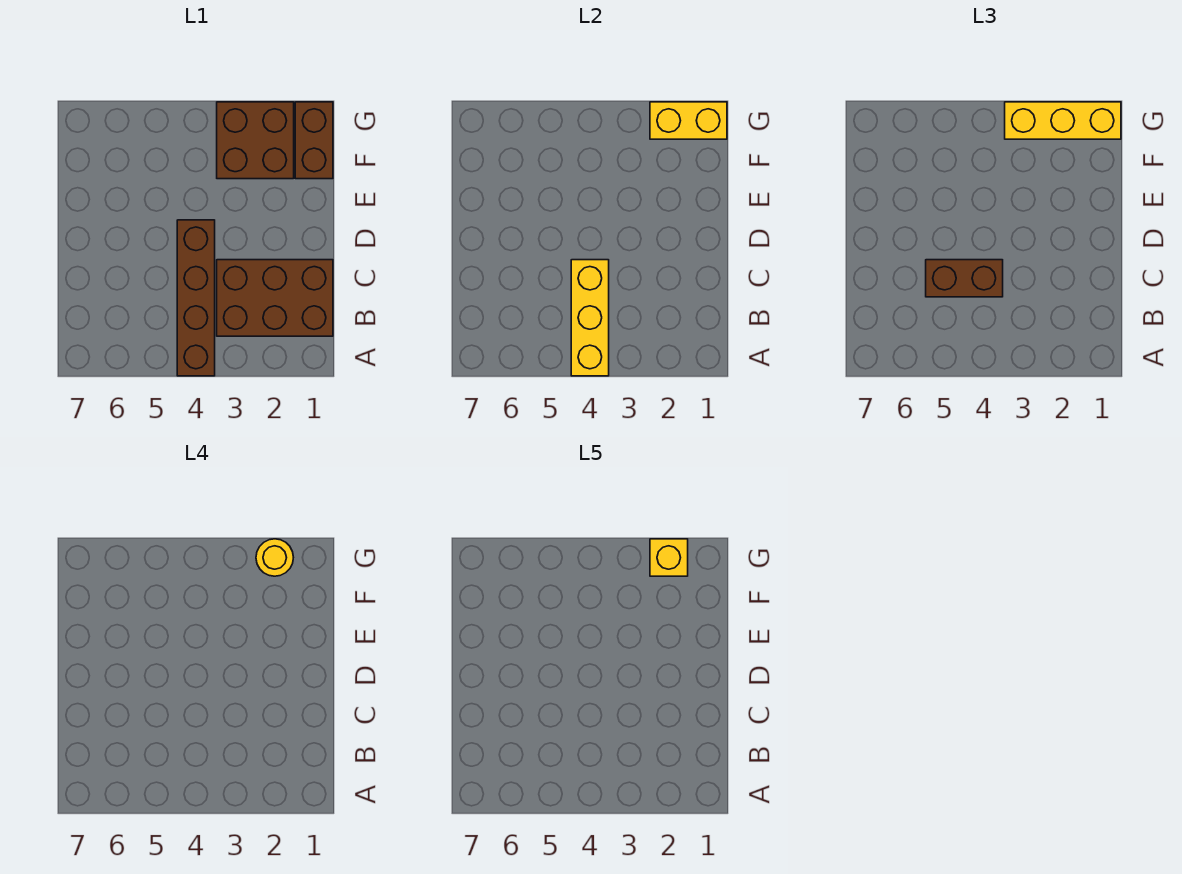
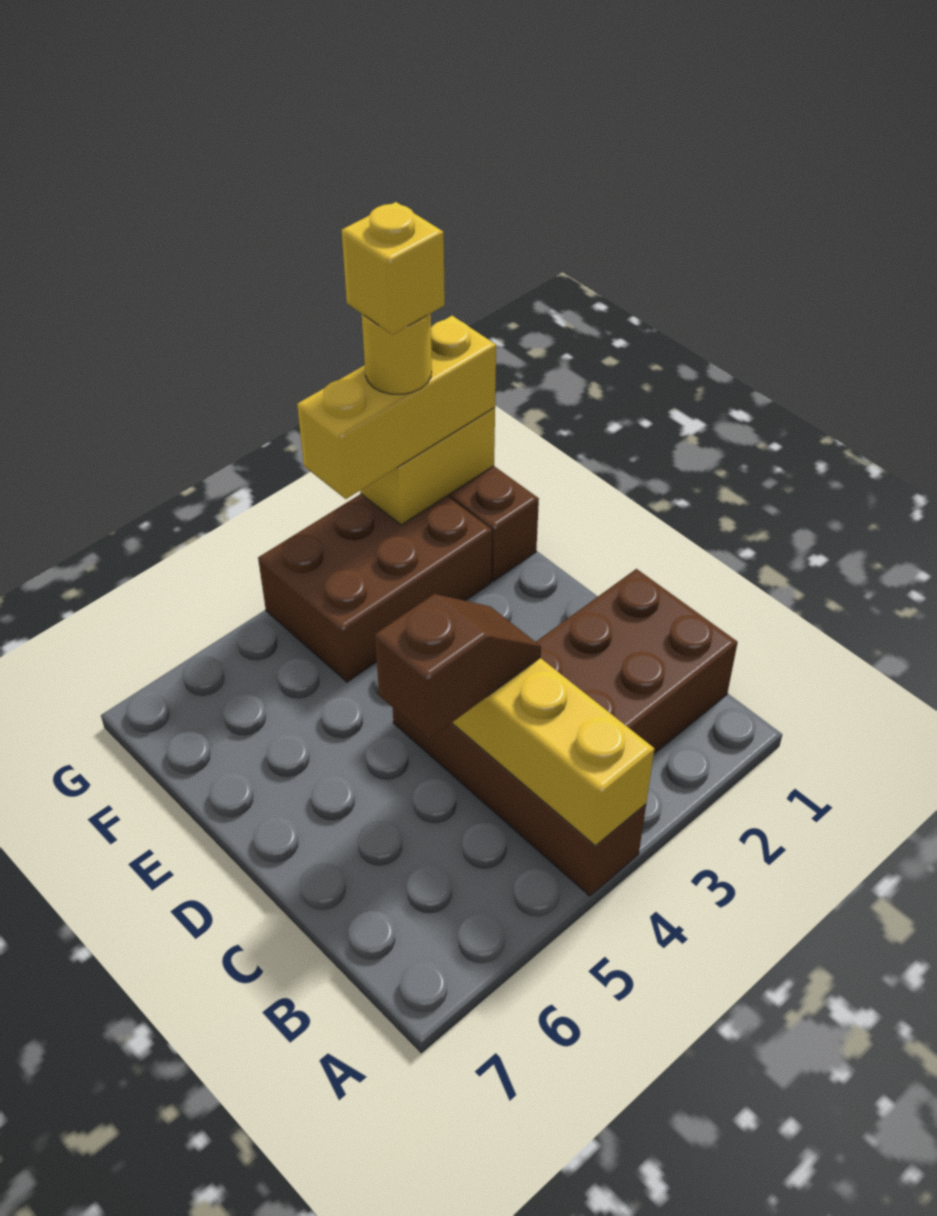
brown 1x2 brick [926,260,1003,297] -> brown 1x2 slope [375,594,541,739]
brown 2x2 brick [217,102,294,179] -> brown 2x3 brick [258,494,492,682]

